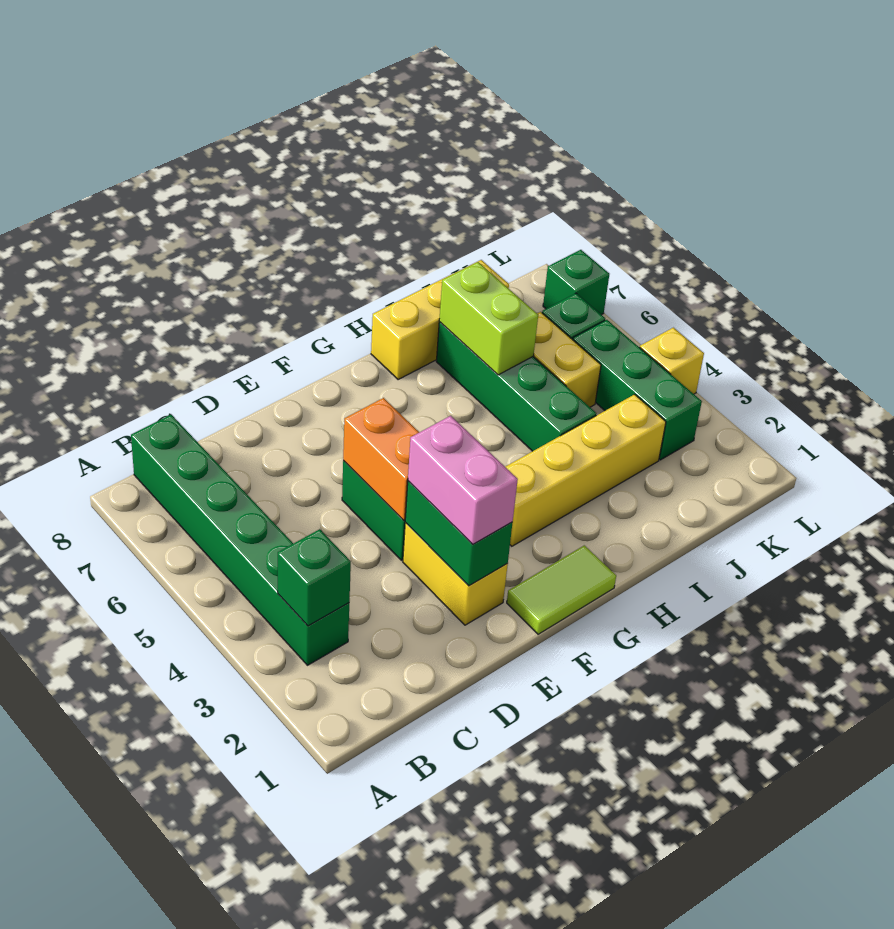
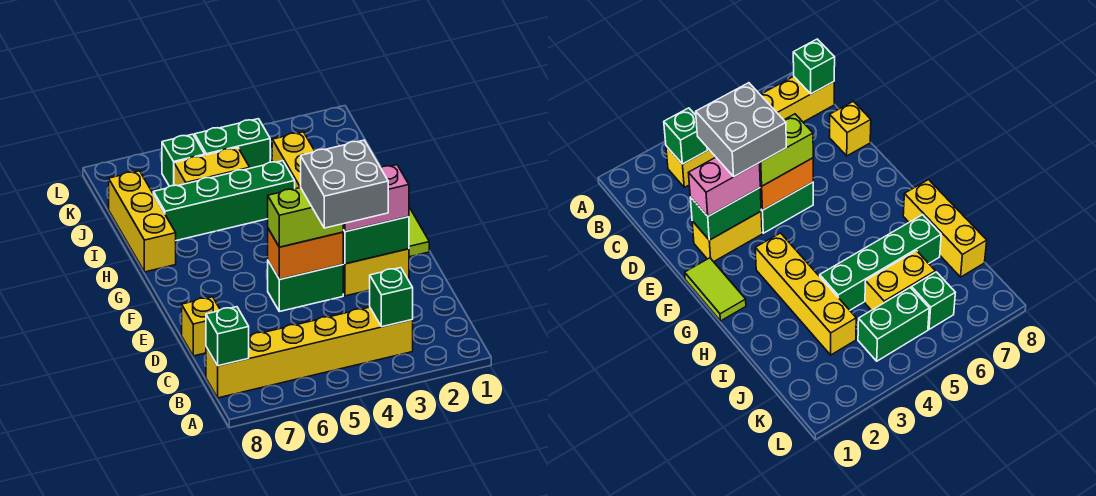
green 1x6 brick [131,415,349,665] -> yellow 1x6 brick [206,307,413,398]
none -> grey 2x2 brick [301,140,388,228]
lime 1x2 brick [439,262,538,375] -> lime 1x2 brick moved to [268,187,343,247]
green 1x3 brick [573,320,702,460] -> green 1x2 brick [195,119,270,168]
yellow 1x1 brick [640,328,704,394] -> yellow 1x1 brick moved to [182,297,220,356]
green 1x1 brick [543,250,609,315] -> green 1x1 brick moved to [206,307,249,366]

